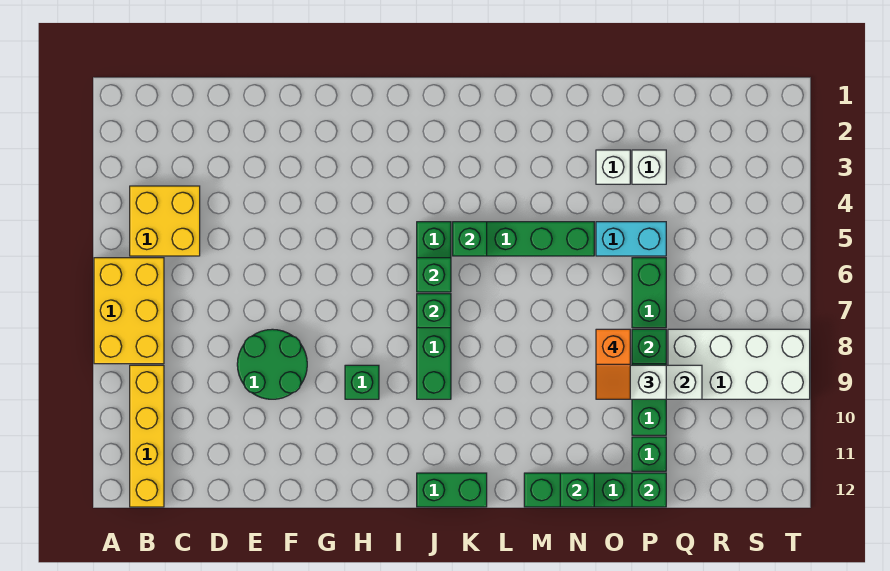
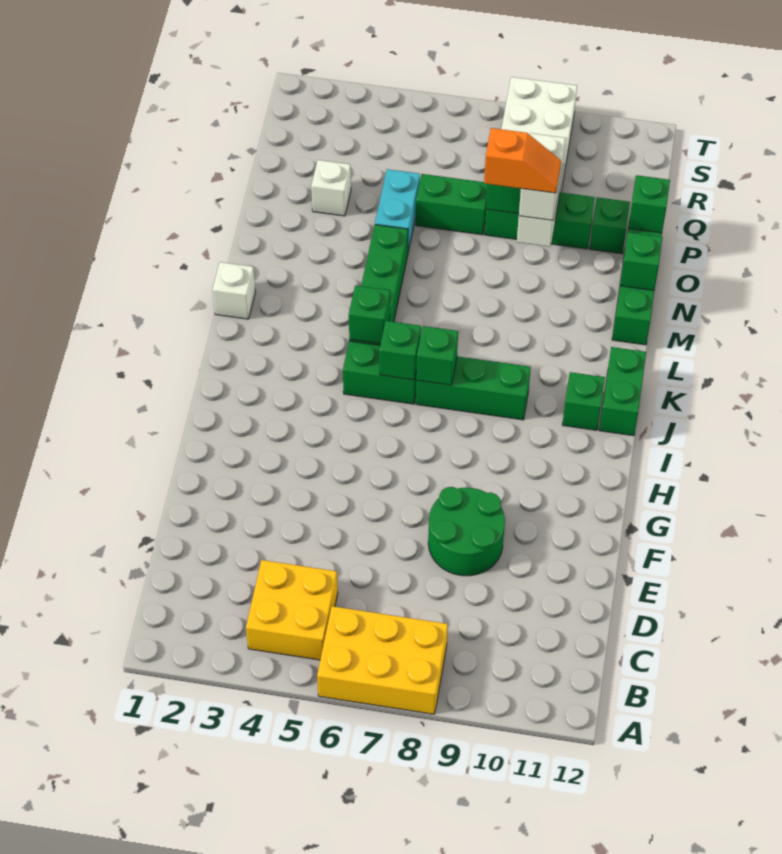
yellow 1x4 brick [130,365,164,507] -> none
green 1x1 brick [345,365,379,399] -> green 1x1 brick moved to [562,372,605,430]
white 1x1 brick [596,150,630,184] -> white 1x1 brick moved to [212,262,255,319]

